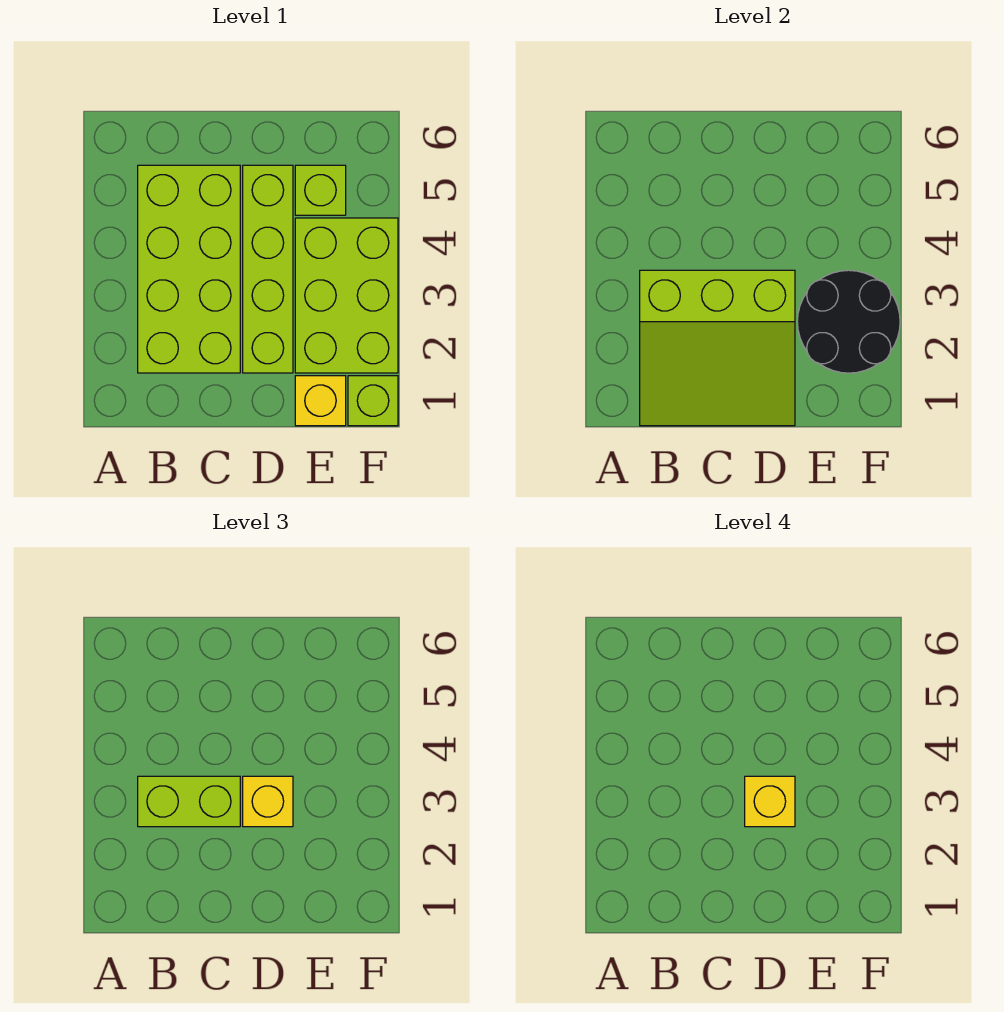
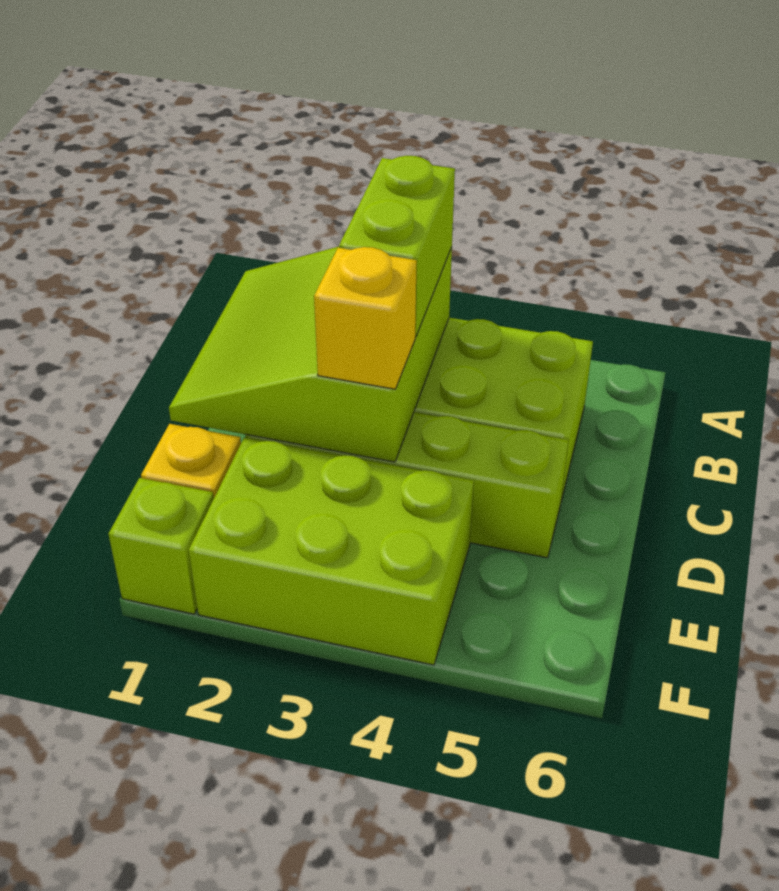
yellow 1x1 brick [745,776,795,827] -> none
black 2x2 round brick [797,270,900,373] -> none
lime 1x1 brick [295,165,346,215] -> none

